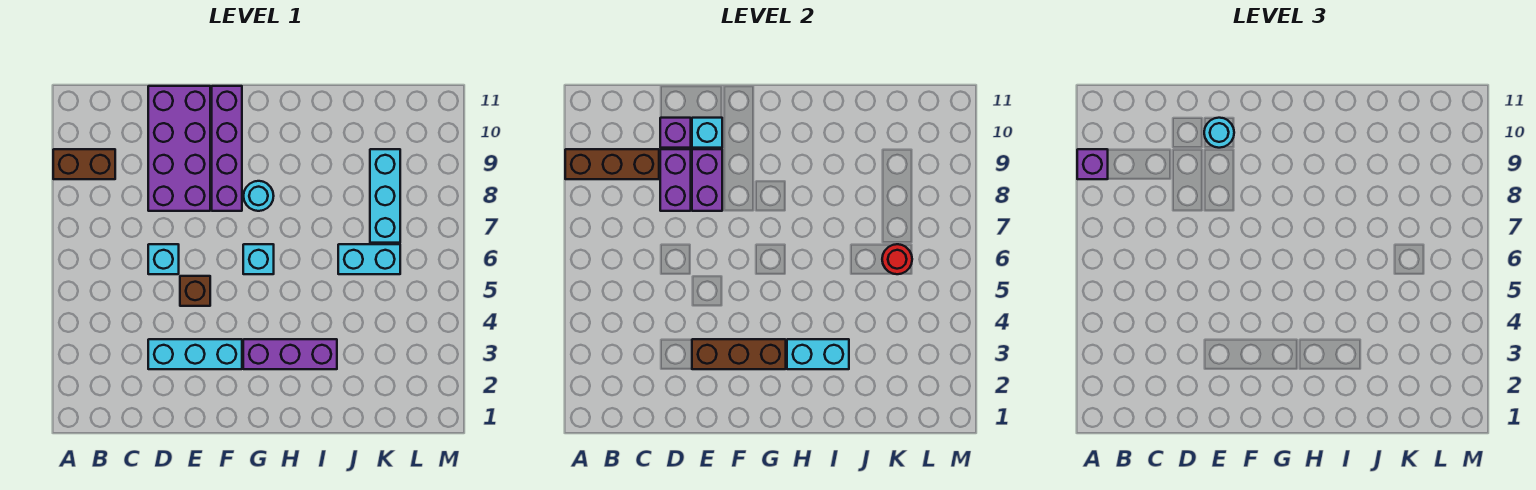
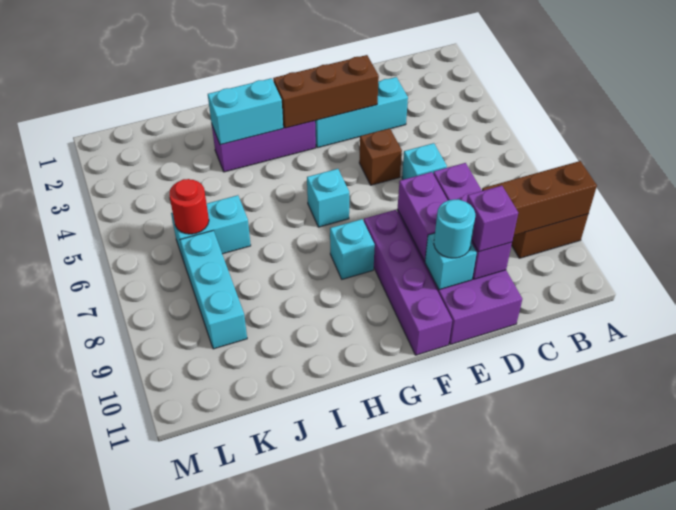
purple 1x1 brick [1077,149,1108,179] -> purple 1x1 brick moved to [467,186,518,252]
cyan 1x1 round brick [244,181,274,211] -> cyan 1x1 brick [330,219,375,279]

